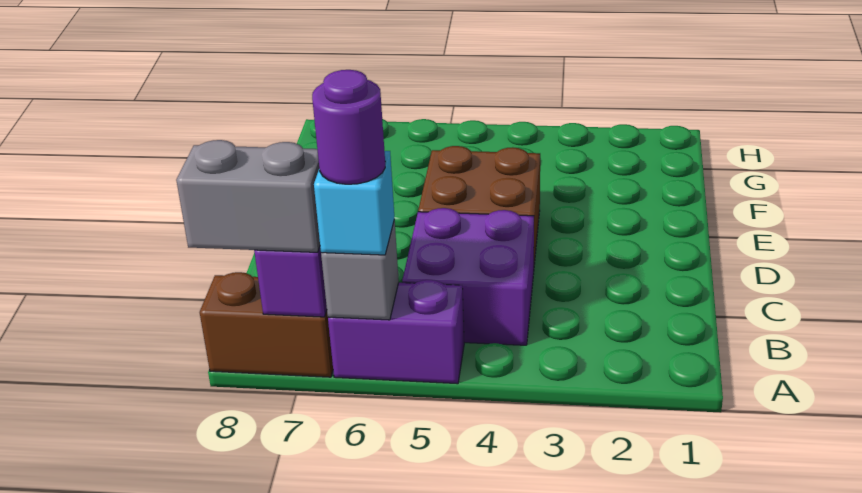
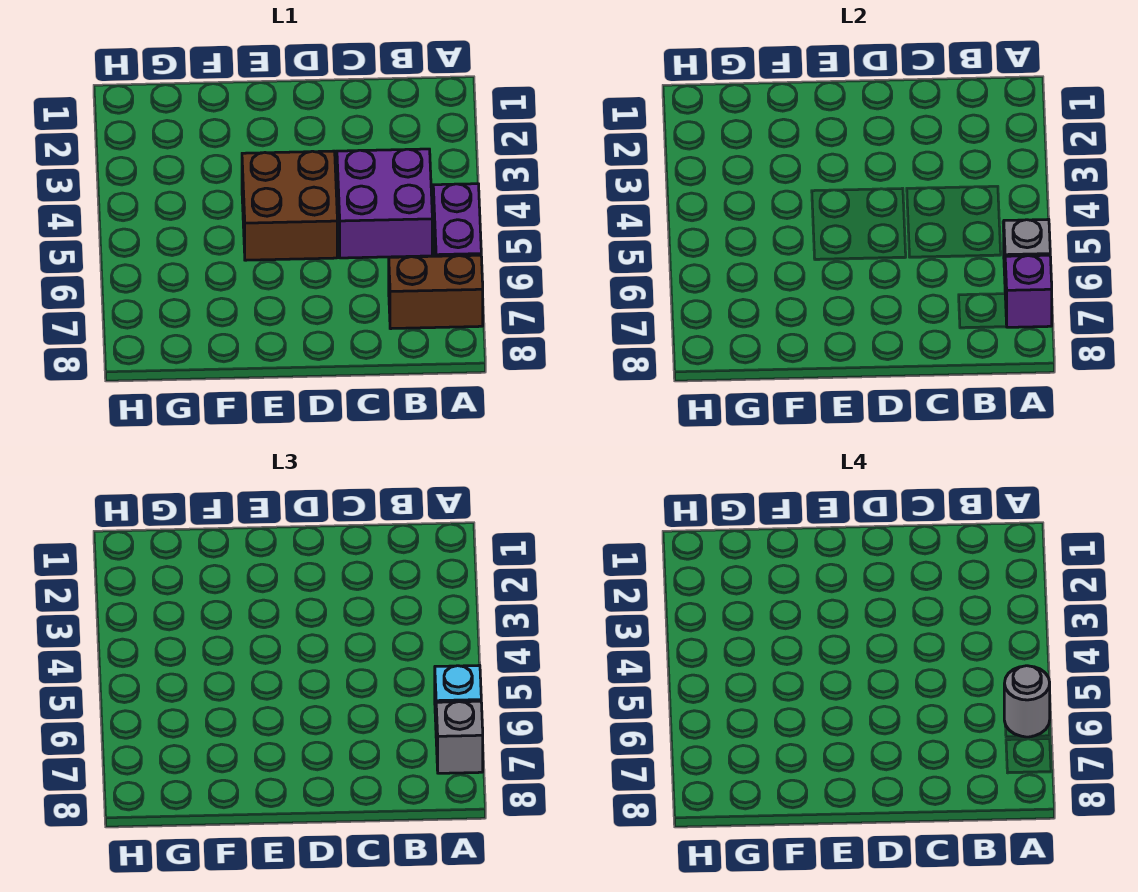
purple 1x1 round brick [312,70,385,184] -> grey 1x1 round brick [1004,666,1050,737]
brown 1x2 brick [200,272,333,377] -> brown 1x2 brick turned to [389,255,483,329]
grey 1x2 brick [176,140,320,252] -> grey 1x1 brick [436,701,483,773]

